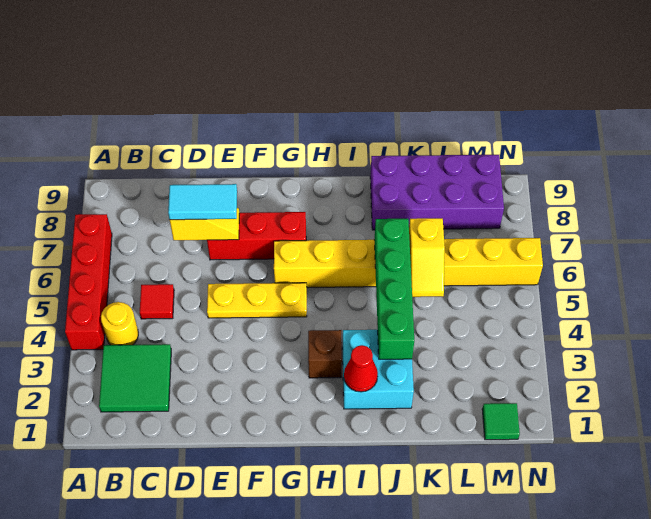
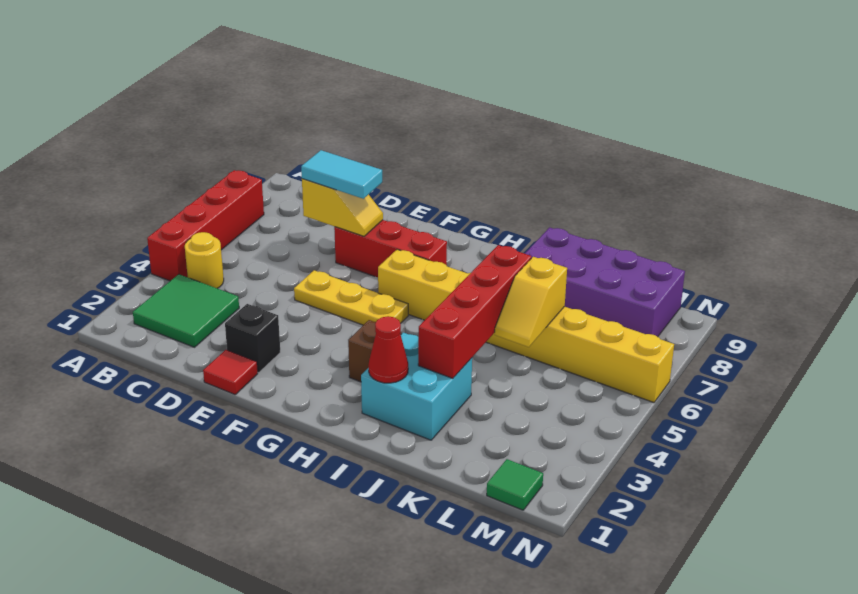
red 1x1 tile [140,284,174,319] -> red 1x1 tile moved to [203,350,258,394]
none -> black 1x1 brick [225,304,280,373]
green 1x4 brick [374,219,414,359] -> red 1x4 brick [418,245,531,378]

